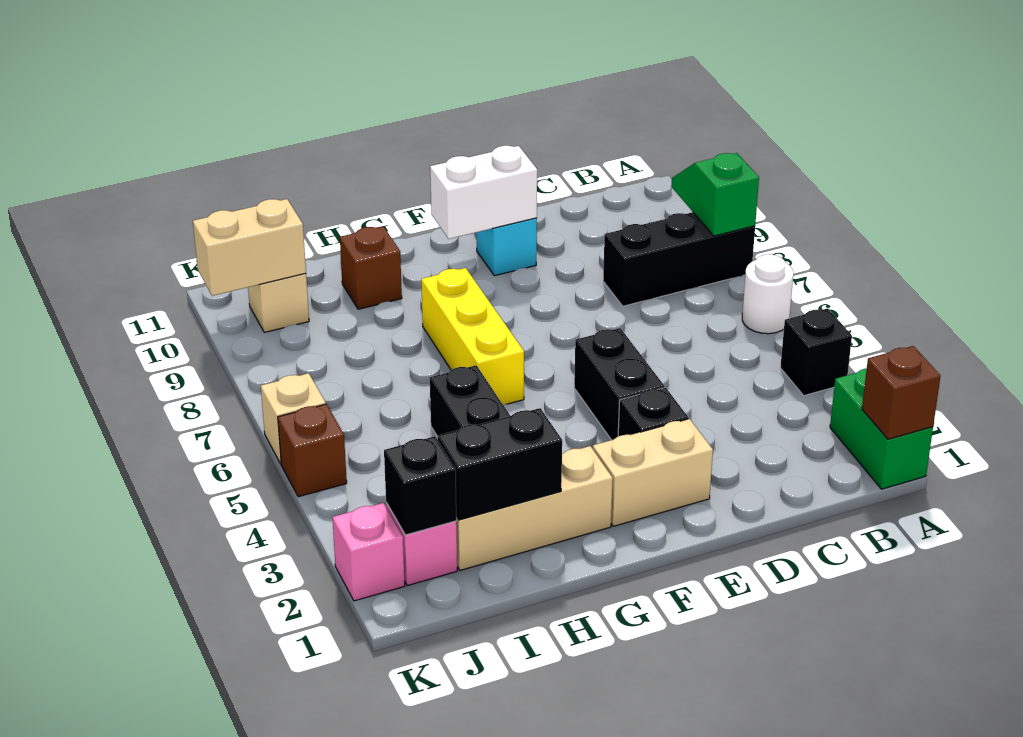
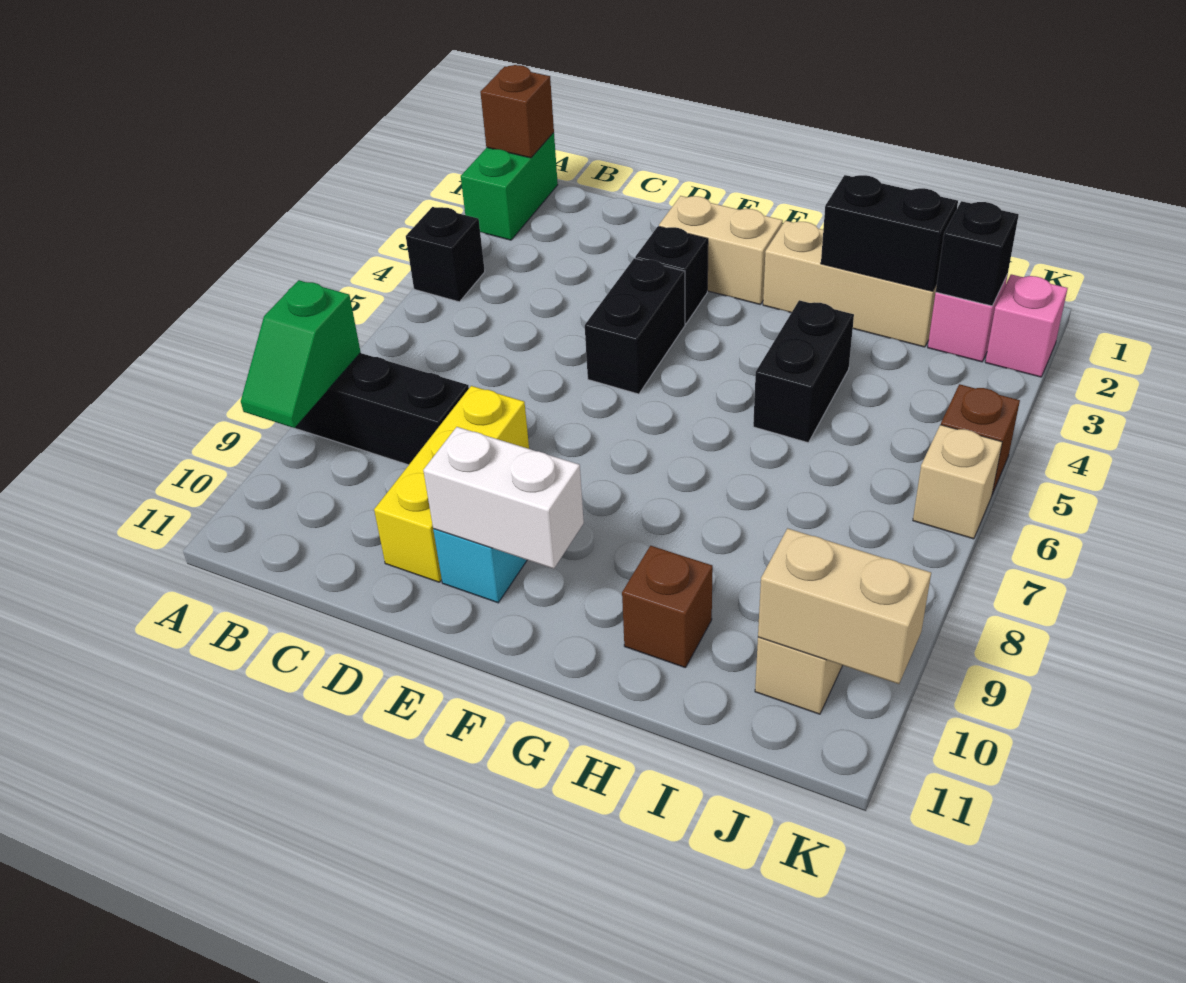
white 1x1 round brick [742,254,793,334] -> none
yellow 1x3 brick [421,268,524,405] -> yellow 1x3 brick moved to [374,386,529,582]

